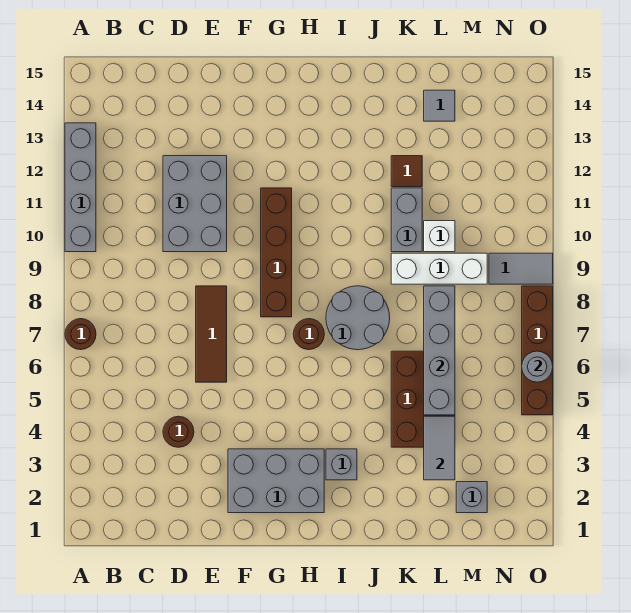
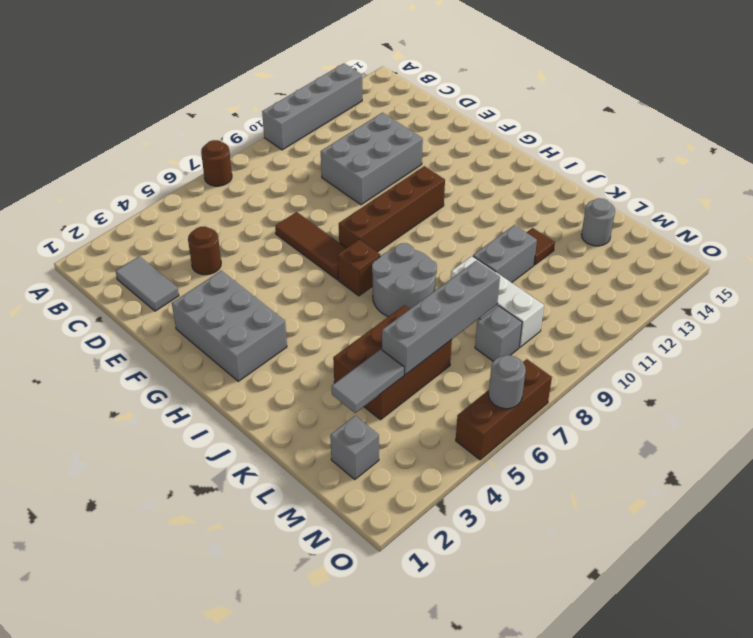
brown 1x3 tile [196,286,227,382] -> brown 1x3 tile turned to [275,212,346,280]
brown 1x1 round brick [293,319,324,350] -> brown 1x1 brick [337,240,380,296]
grey 1x1 brick [326,449,357,480] -> grey 1x1 brick moved to [475,306,522,361]
white 1x1 brick [424,221,455,252] -> none
grey 1x1 tile [424,90,455,121] -> grey 1x1 round brick [581,198,615,246]
grey 1x2 tile [489,253,553,284] -> grey 1x2 tile moved to [116,256,179,311]
brown 1x4 brick [522,286,553,415] -> brown 1x3 brick [456,359,552,460]

